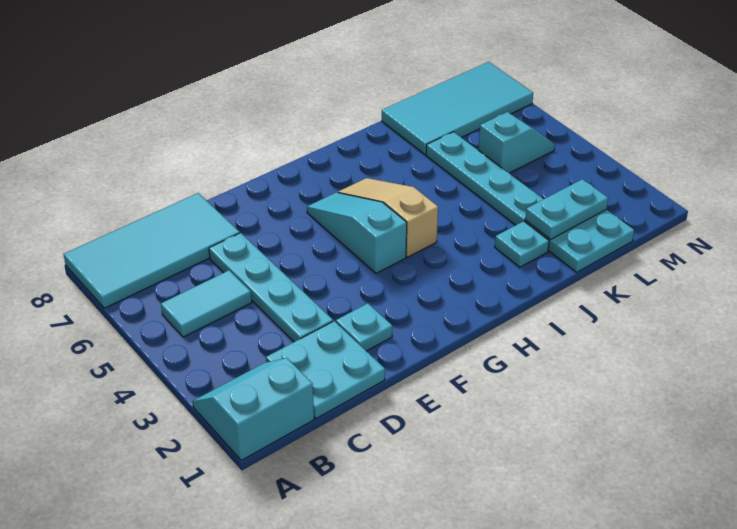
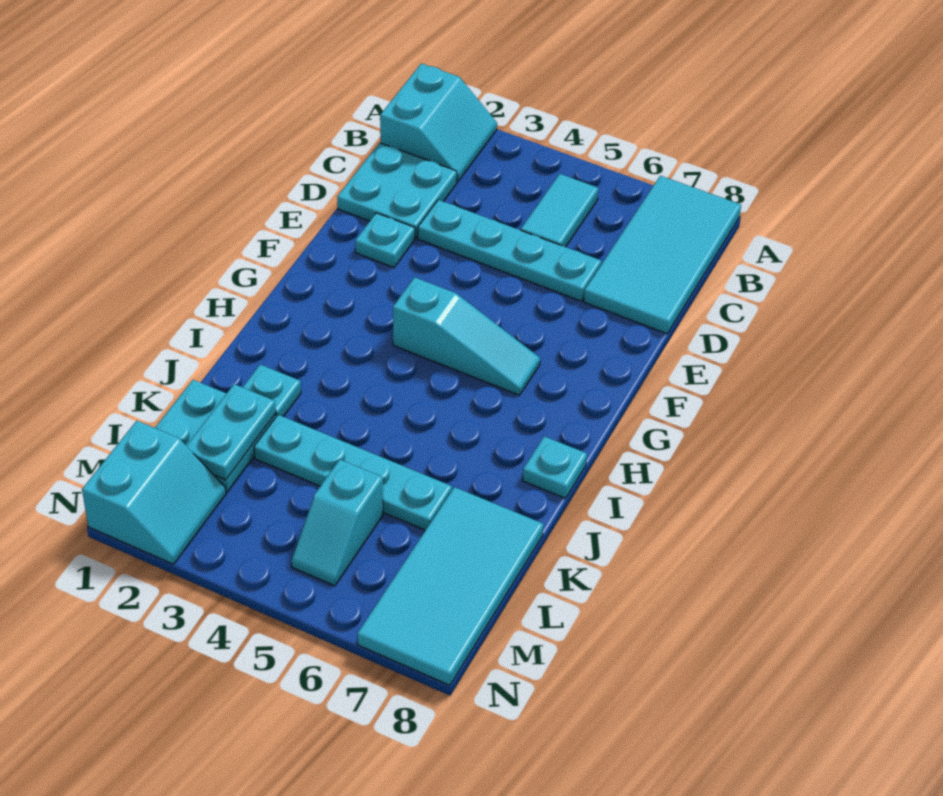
tan 1x3 slope [338,178,438,257] -> none
none -> cyan 1x1 plate [523,436,587,498]
none -> cyan 2x2 slope [82,421,226,564]

